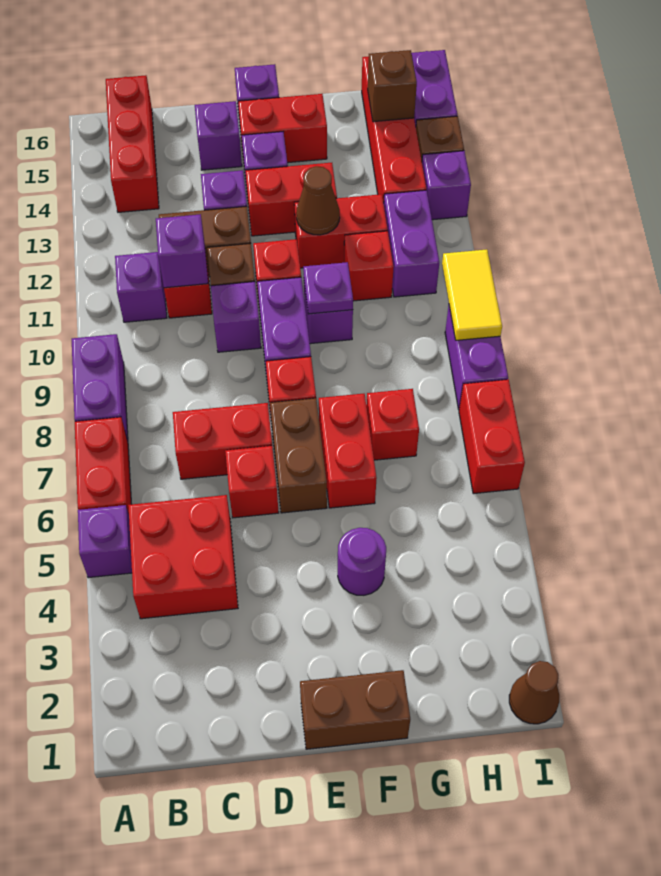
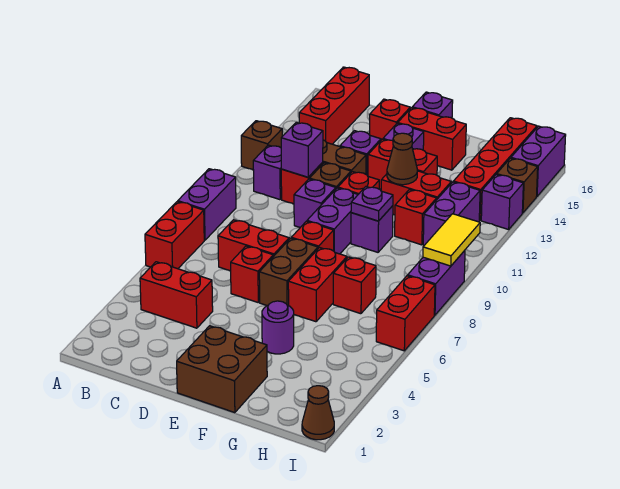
purple 1x1 brick [78,505,132,578] -> none
red 2x2 brick [128,495,238,619] -> red 1x2 brick [140,262,213,328]
purple 1x1 brick [195,101,242,170] -> red 1x1 brick [370,99,410,140]
brown 1x2 brick [300,670,410,749] -> brown 2x2 brick [177,326,267,413]
brown 1x1 brick [368,50,417,122] -> brown 1x1 brick moved to [241,121,282,170]

